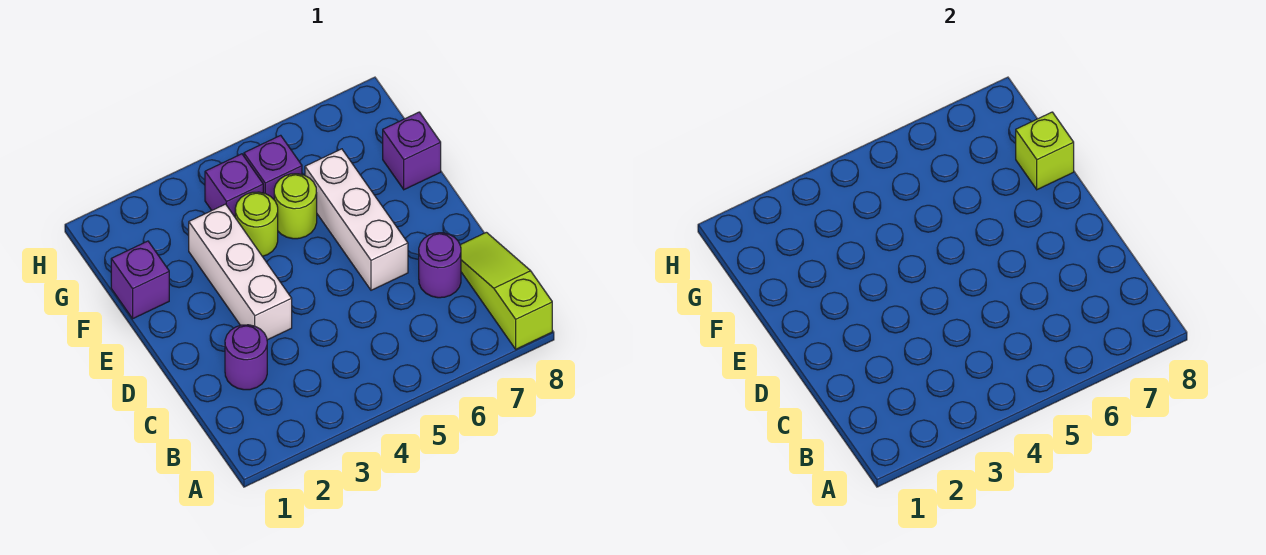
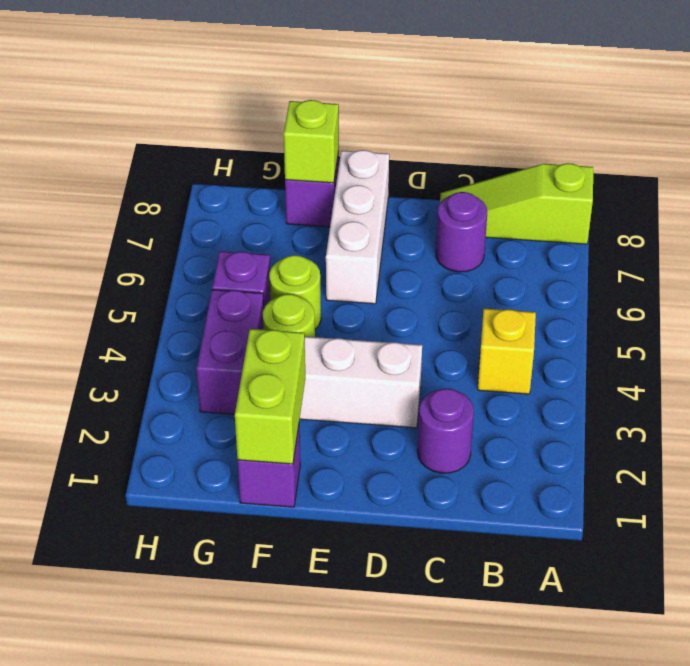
none -> yellow 1x1 brick [478,309,536,394]
white 1x3 brick [305,149,408,290] -> white 1x3 brick turned to [326,150,389,304]
none -> lime 1x2 brick [235,329,305,464]
purple 1x1 brick [205,154,263,217] -> purple 1x2 brick [197,290,264,414]

